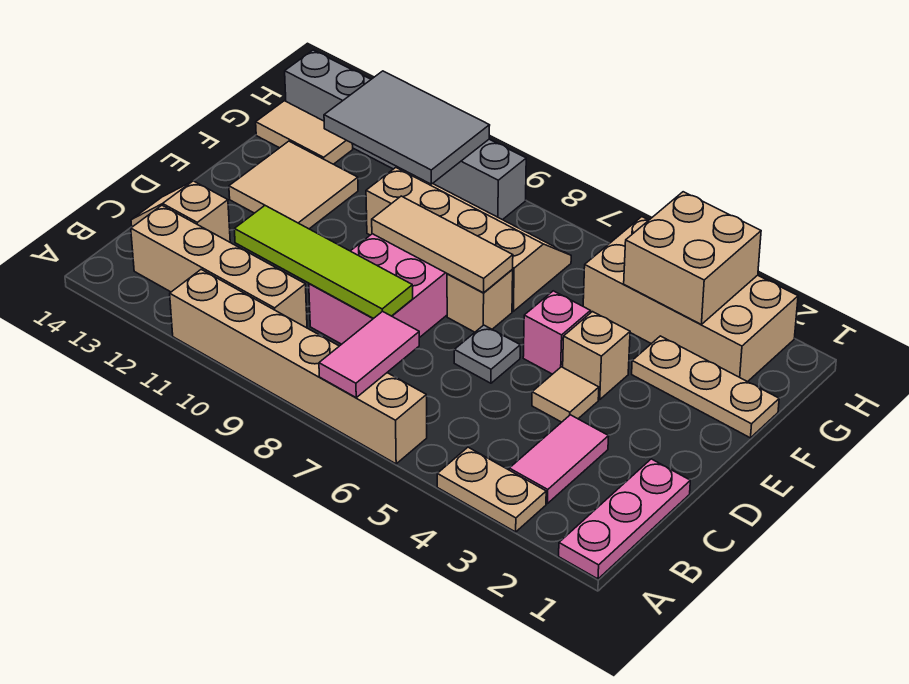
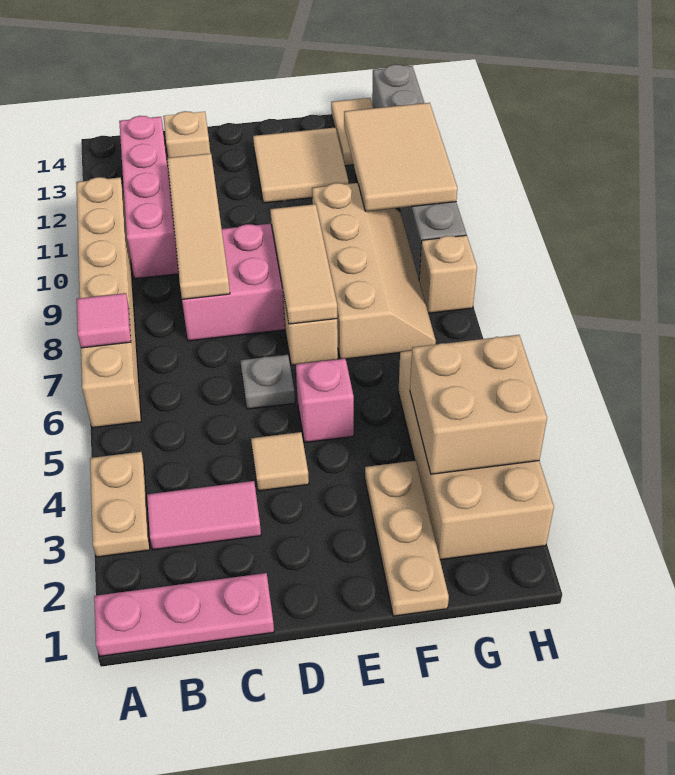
pink 1x2 tile [319,311,419,397] -> pink 1x1 tile [77,293,131,348]
tan 1x4 brick [131,205,307,328] -> pink 1x4 brick [119,116,179,279]
lime 1x4 tile [234,206,413,319] -> tan 1x4 tile [167,153,230,299]
tan 1x1 brick [563,312,630,400] -> tan 1x1 brick moved to [419,235,477,313]
grey 2x3 tile [324,71,490,184] -> tan 2x3 tile [344,103,457,211]

